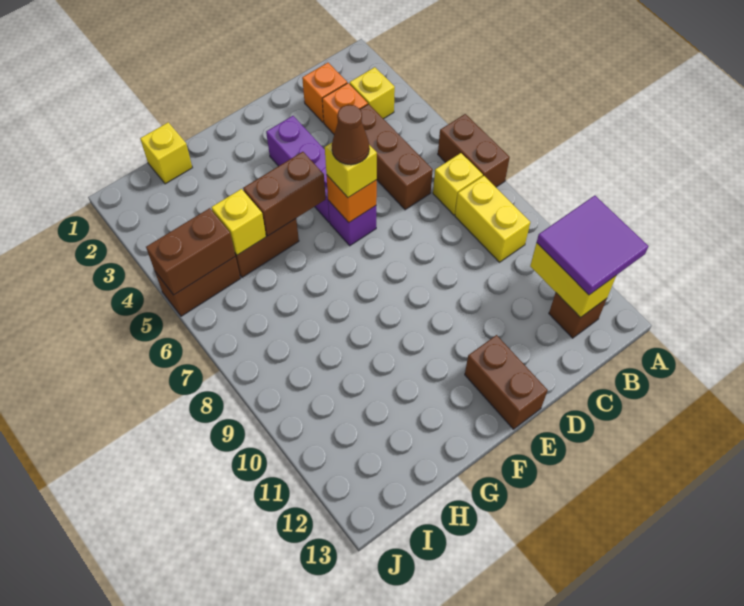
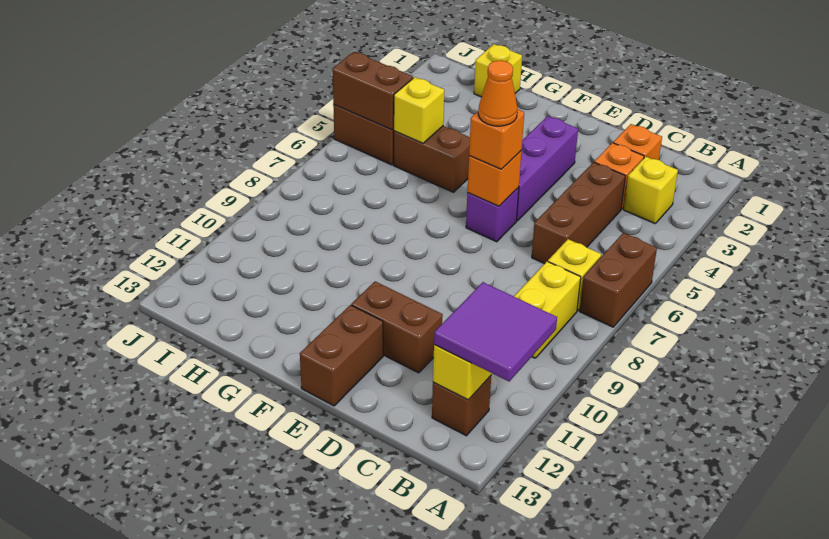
yellow 1x1 brick [325,143,377,198] -> orange 1x1 brick [469,109,524,169]
brown 1x1 cone [332,105,369,165] -> orange 1x1 cone [478,60,517,126]
brown 1x2 brick [243,152,326,236] -> brown 1x2 brick moved to [351,281,443,373]

